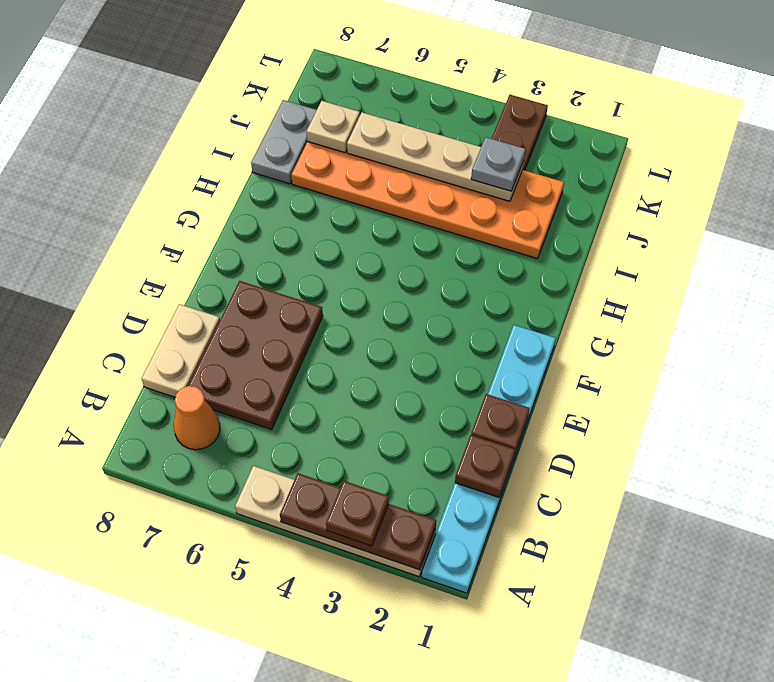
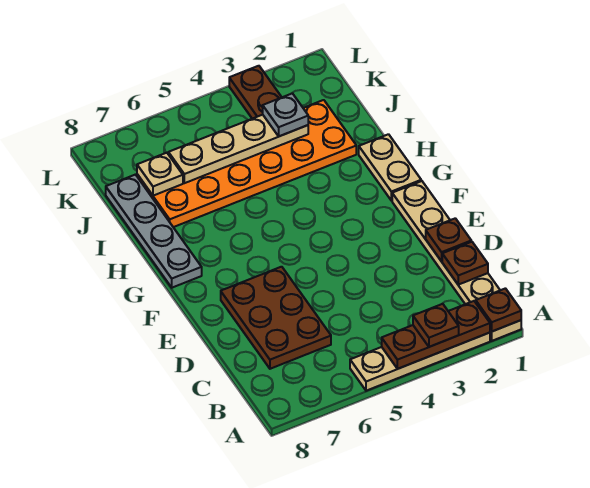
cyan 1x6 plate [422,325,556,593] -> tan 1x6 plate [392,181,521,341]
none -> brown 1x1 plate [476,288,521,331]
orange 1x1 cone [174,386,220,450] -> none
tan 1x2 plate [142,304,220,397] -> tan 1x2 plate moved to [359,134,421,201]
grey 1x2 plate [251,100,317,184] -> grey 1x4 plate [106,175,202,288]

